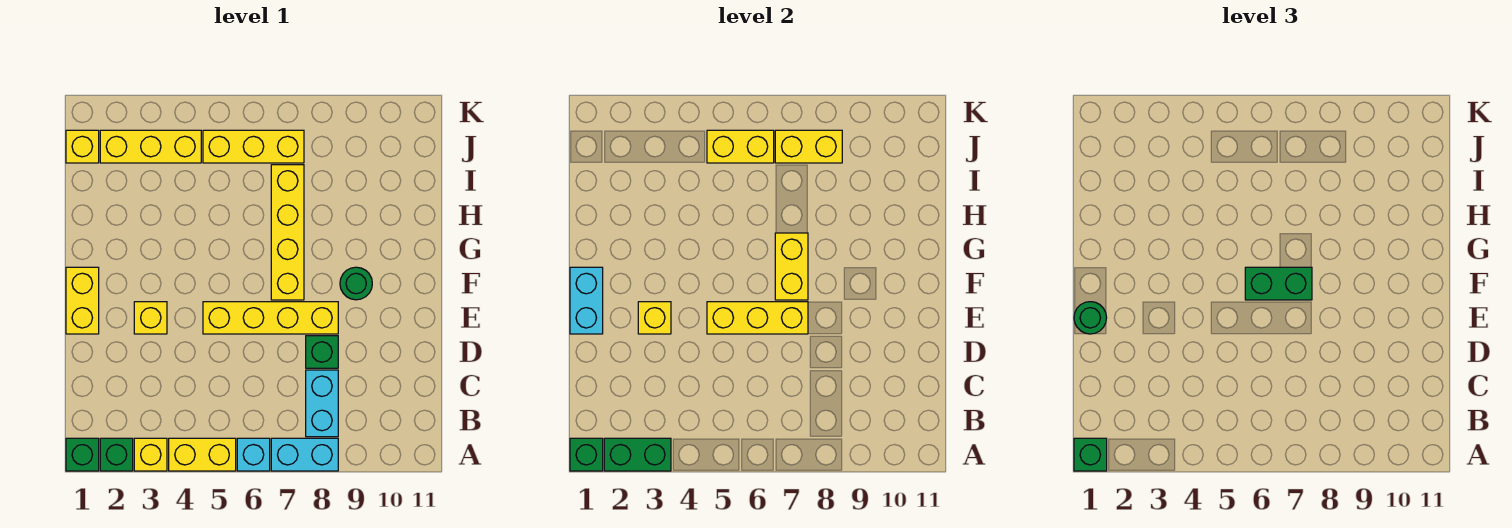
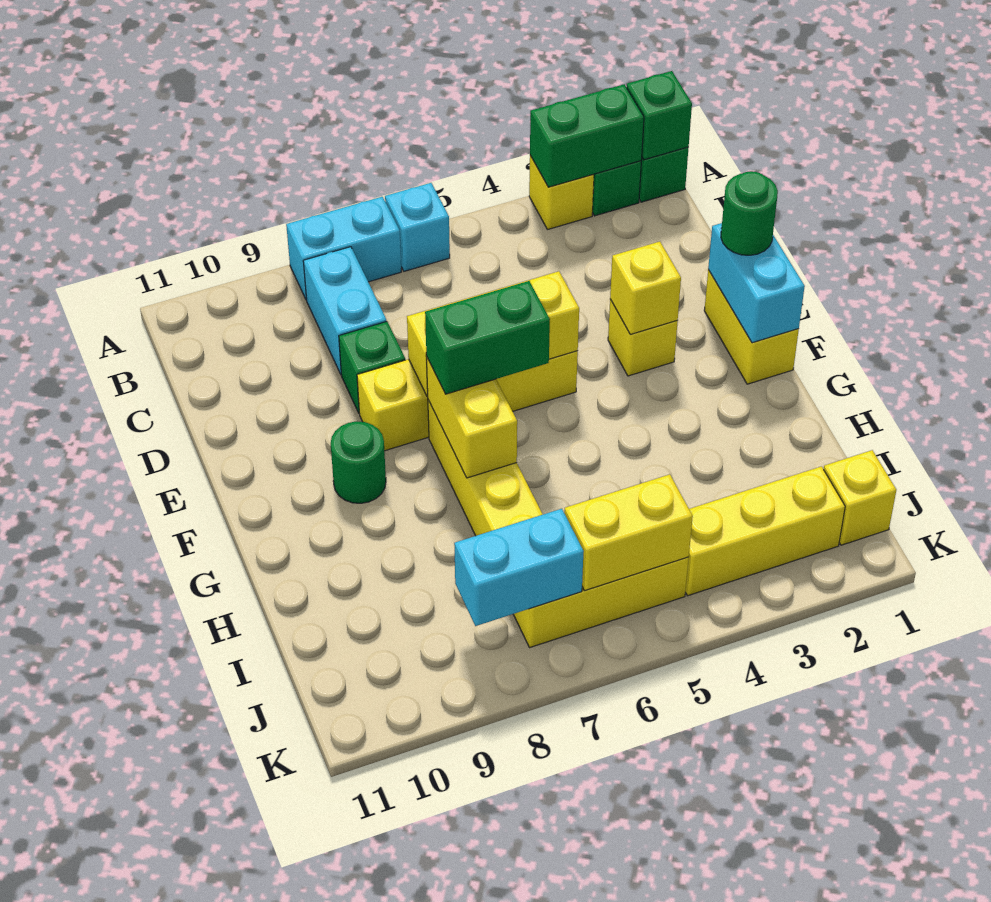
green 1x1 brick [1074,438,1107,471] -> none
yellow 1x2 brick [169,438,236,471] -> none
yellow 1x2 brick [775,130,842,163] -> cyan 1x2 brick [454,509,584,626]

